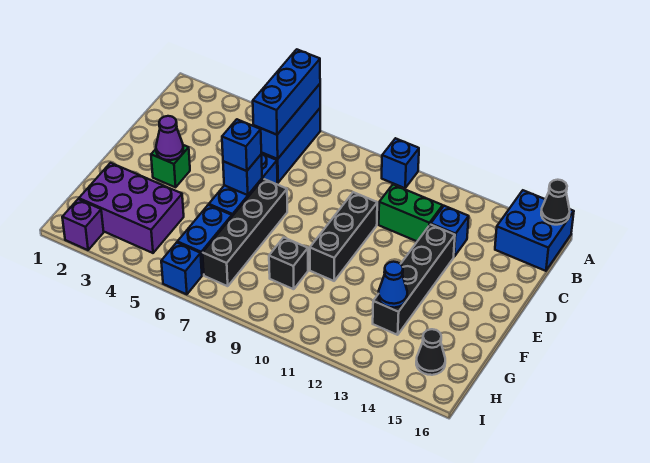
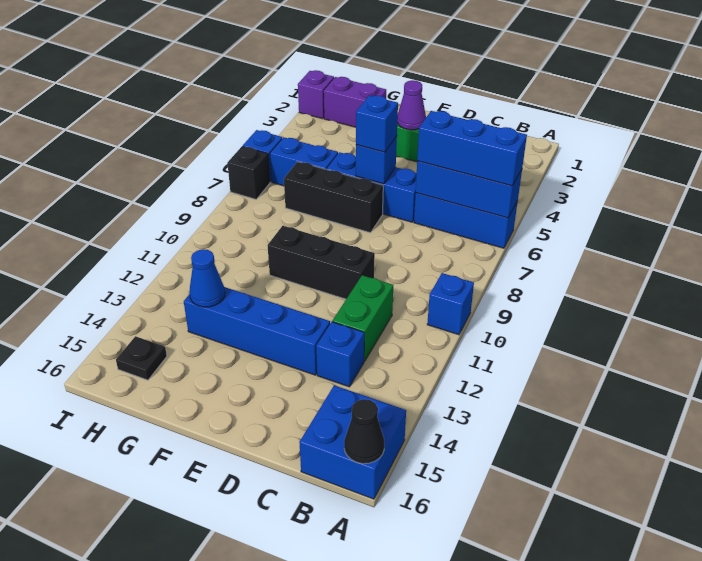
black 1x4 brick [373,224,455,335] -> blue 1x4 brick [184,287,330,375]
black 1x4 brick [203,179,287,286] -> black 1x3 brick [284,162,383,233]
purple 2x3 brick [79,163,184,253] -> purple 1x2 brick [324,77,386,127]
black 1x1 brick [269,237,308,289] -> black 1x1 brick moved to [227,146,270,199]
black 1x1 cone [416,329,445,375] -> black 1x1 plate [116,336,167,380]

